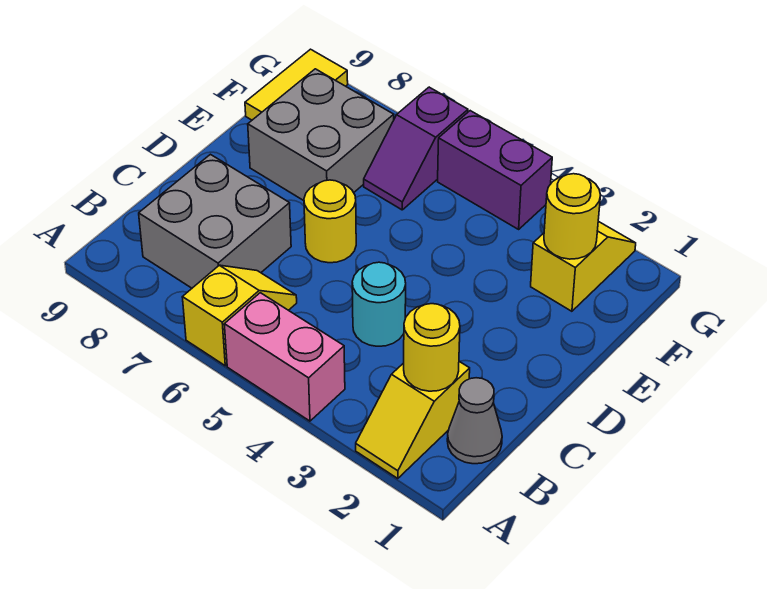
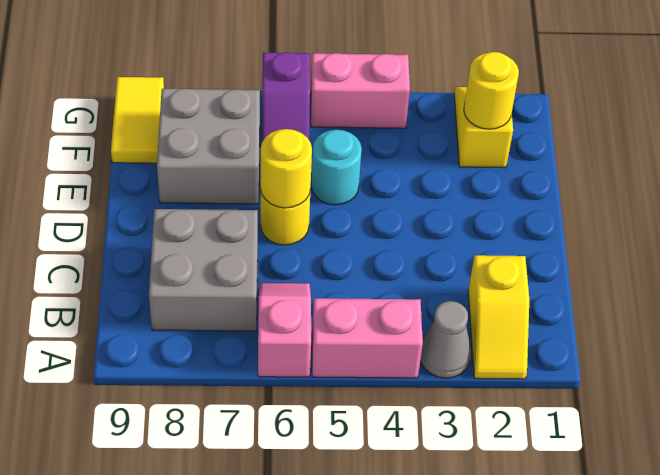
yellow 1x2 slope [182,265,297,366] -> pink 1x2 slope [258,283,311,377]
grey 1x1 cone [447,378,502,464] -> grey 1x1 cone moved to [420,301,471,378]
yellow 1x1 round brick [404,304,460,391] -> yellow 1x1 round brick moved to [261,129,312,208]
cyan 1x1 round brick [352,262,406,346] -> cyan 1x1 round brick moved to [311,130,362,205]
purple 1x2 brick [438,111,552,229] -> pink 1x2 brick [311,53,410,128]

